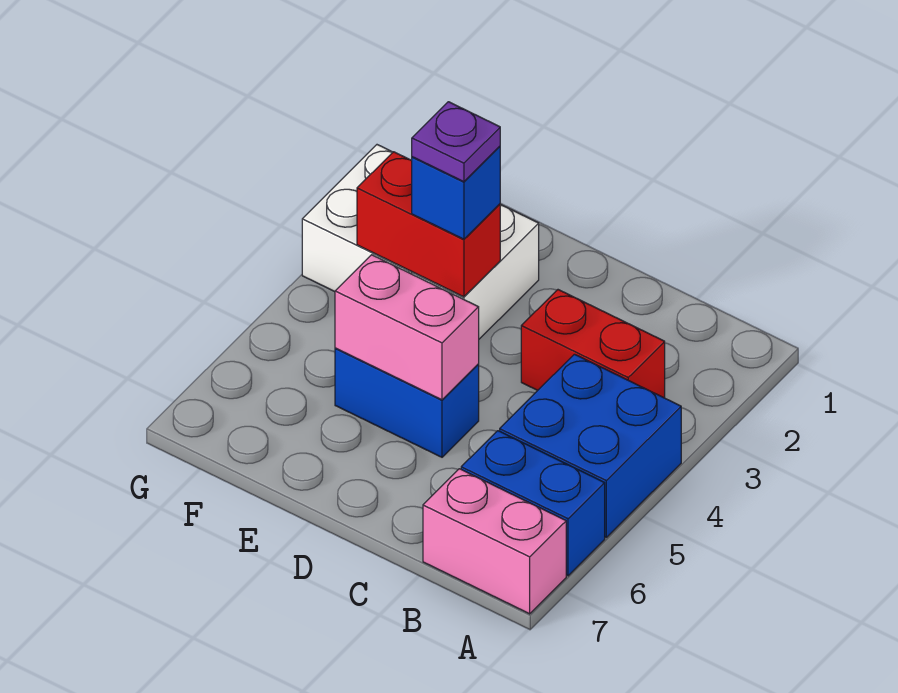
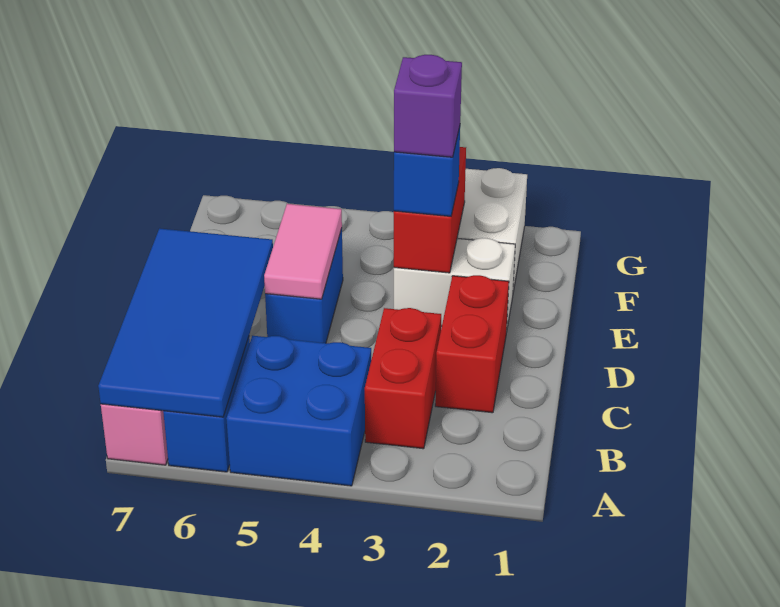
none -> blue 2x4 tile [98,228,273,417]
none -> red 1x2 brick [435,275,509,413]
pink 1x2 brick [335,255,479,400] -> pink 1x2 tile [264,204,342,299]
purple 1x1 plate [412,102,500,182] -> purple 1x1 brick [394,55,462,157]

